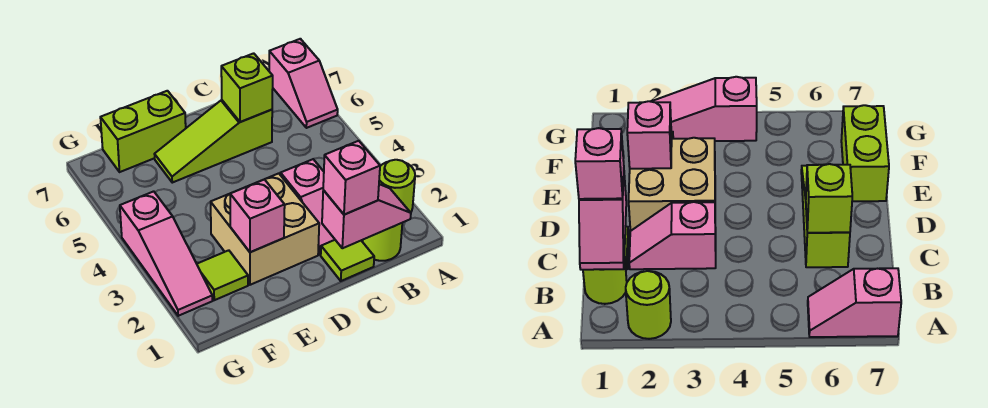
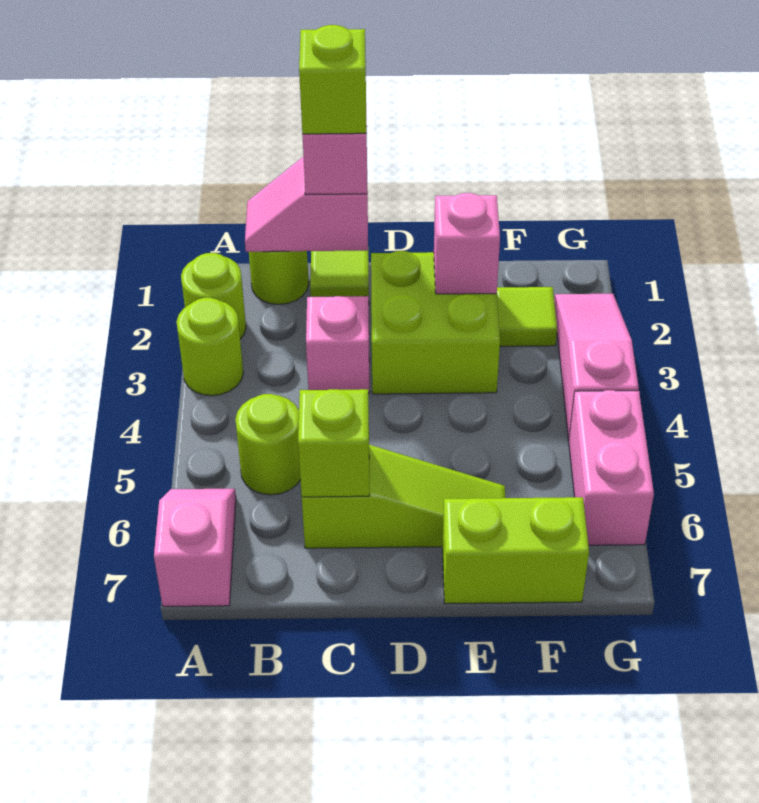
none -> lime 1x1 round brick [177,298,243,396]
none -> lime 1x1 round brick [235,394,301,495]
none -> lime 1x1 brick [299,25,366,134]
tan 2x2 brick [211,173,319,285] -> lime 2x2 brick [371,251,500,394]
none -> pink 1x2 brick [569,390,654,545]

